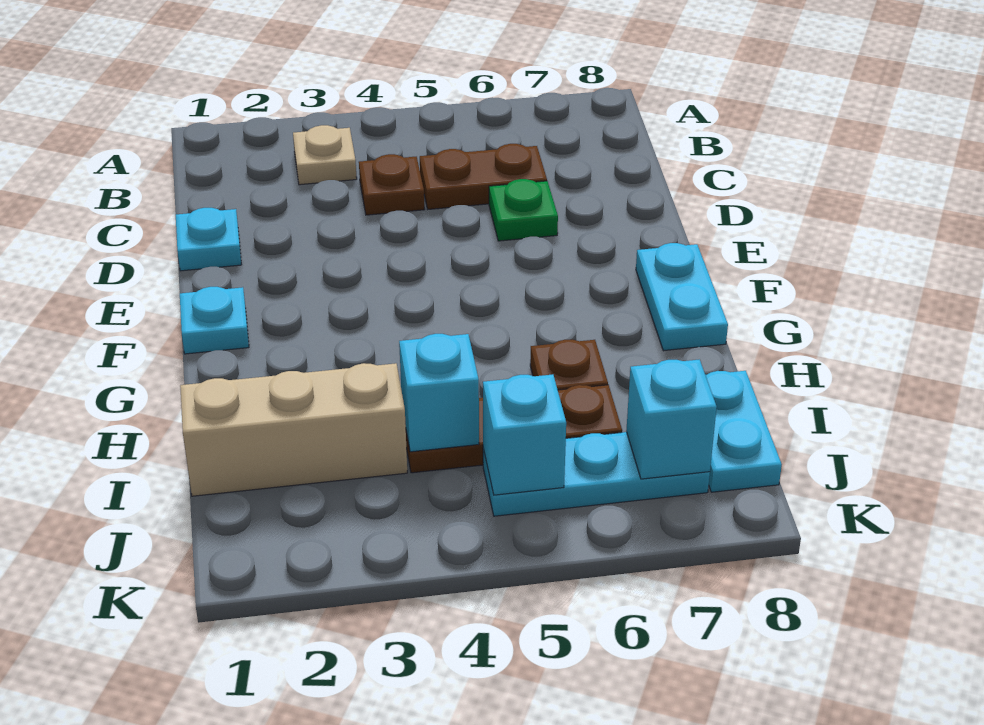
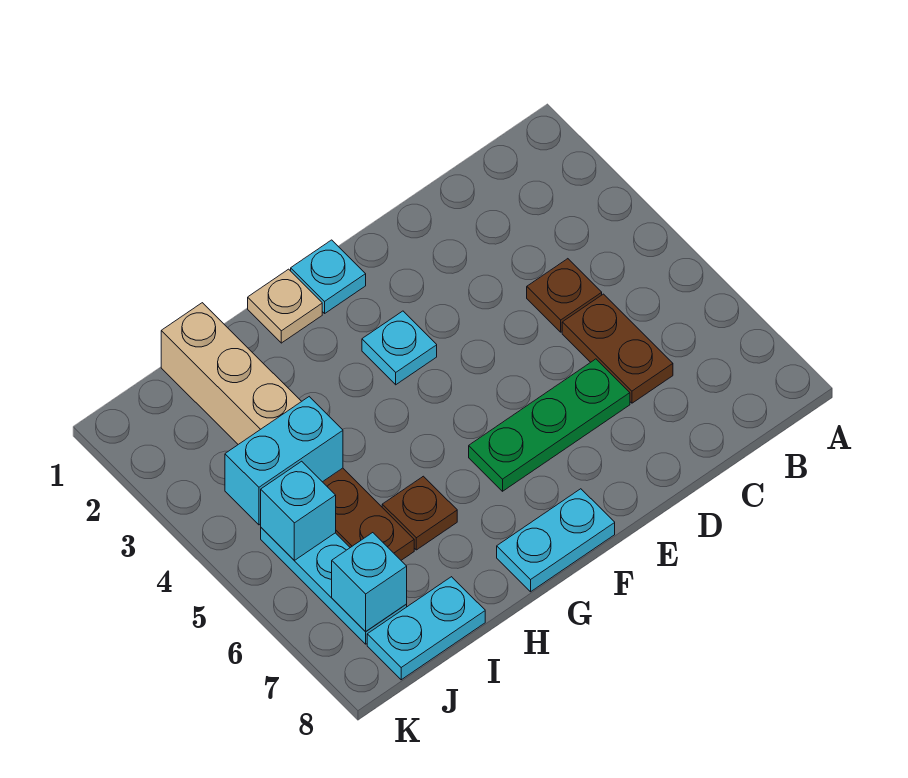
tan 1x1 plate [293,125,357,185] -> tan 1x1 plate moved to [248,269,322,343]
cyan 1x1 plate [176,208,242,271] -> cyan 1x1 plate moved to [362,311,437,385]
green 1x1 plate [489,179,558,241] -> green 1x3 plate [469,359,630,491]
cyan 1x1 brick [399,334,479,452] -> cyan 1x2 brick [225,397,343,525]

